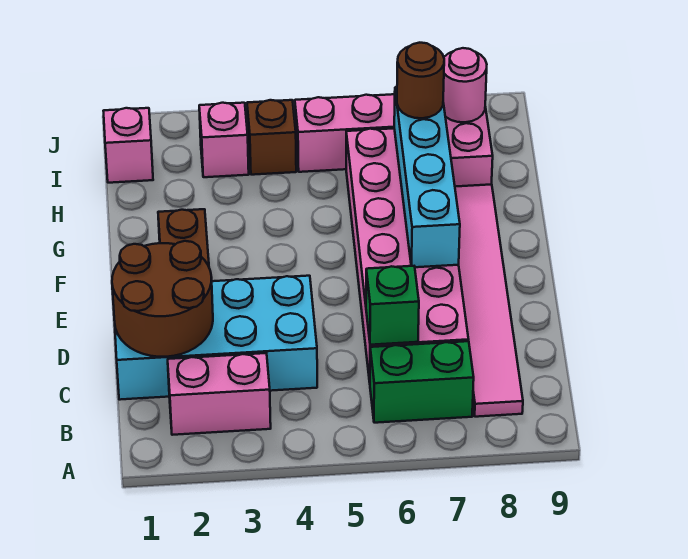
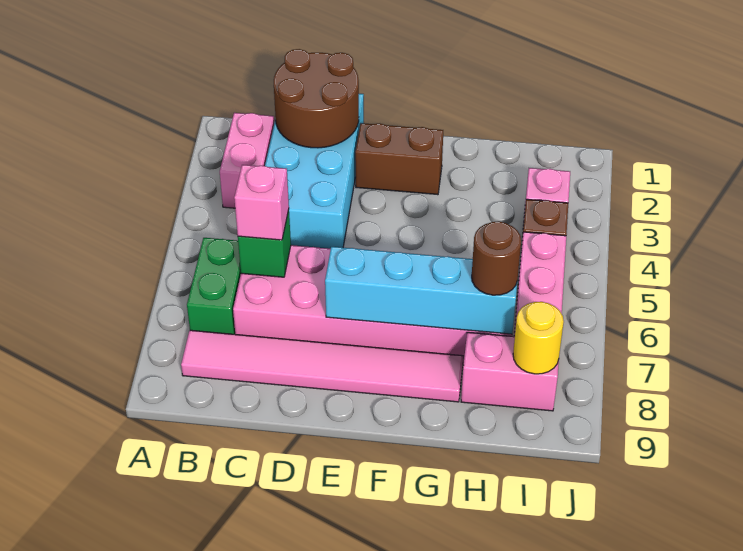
pink 1x1 brick [104,108,153,183] -> pink 1x1 brick moved to [234,165,289,240]
pink 1x1 round brick [443,48,487,122] -> yellow 1x1 round brick [513,302,564,374]

